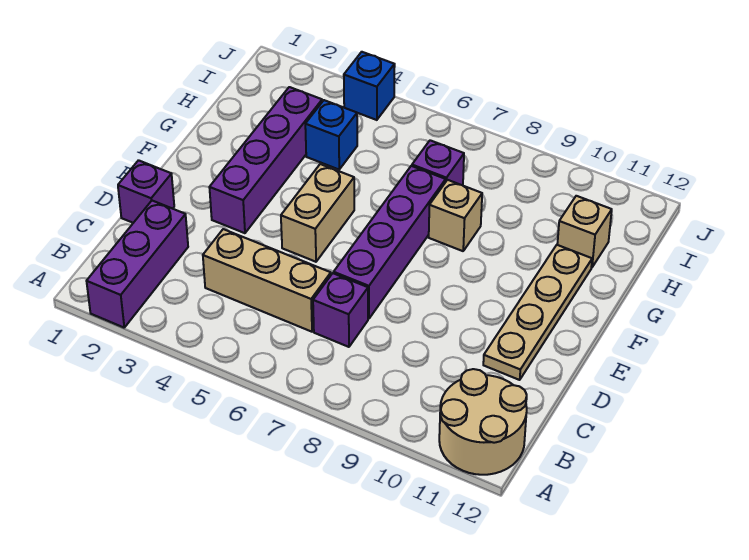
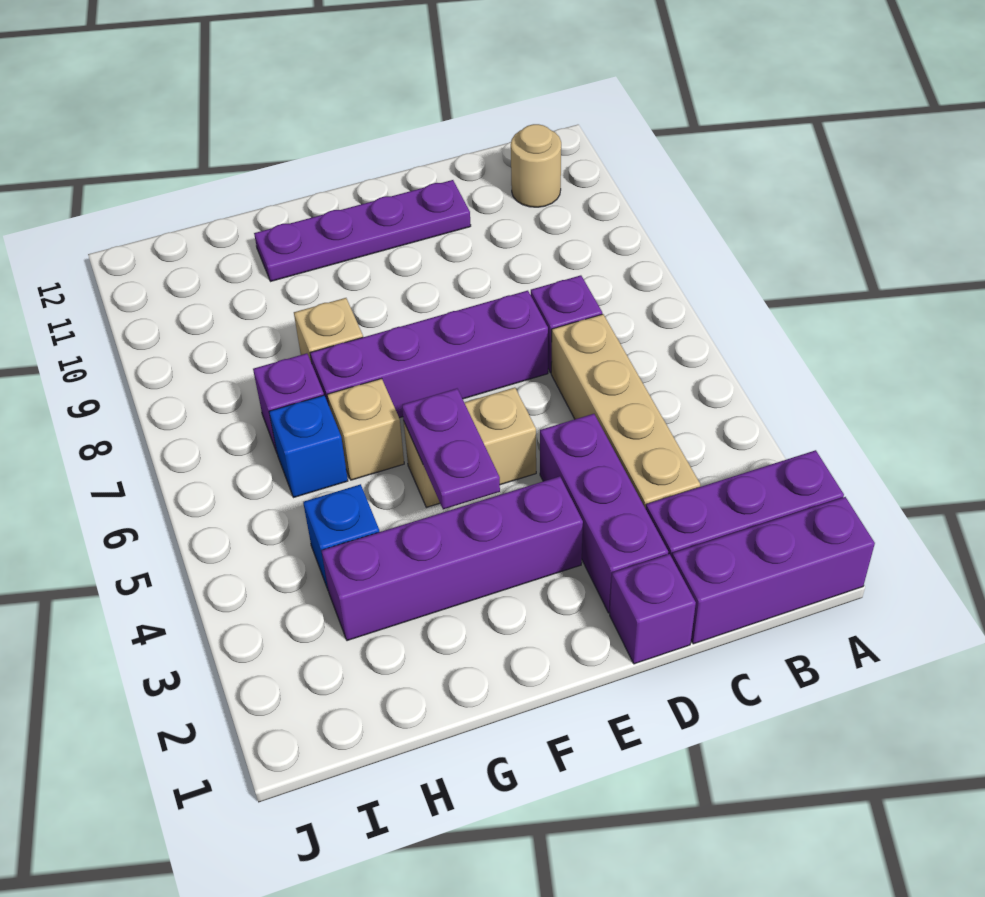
none -> purple 1x3 brick [672,497,875,644]
tan 2x2 round brick [439,369,527,475] -> tan 1x1 round brick [511,124,561,207]
tan 1x3 brick [203,229,331,332] -> tan 1x4 brick [551,314,700,509]
none -> purple 1x3 brick [540,414,668,613]
tan 1x4 plate [483,245,592,380] -> purple 1x4 plate [254,180,471,281]
none -> purple 1x2 plate [402,389,500,509]
tan 1x1 brick [557,196,612,268] -> tan 1x1 brick moved to [327,378,404,480]
blue 1x1 brick [344,52,395,120] -> blue 1x1 brick moved to [269,395,348,498]

